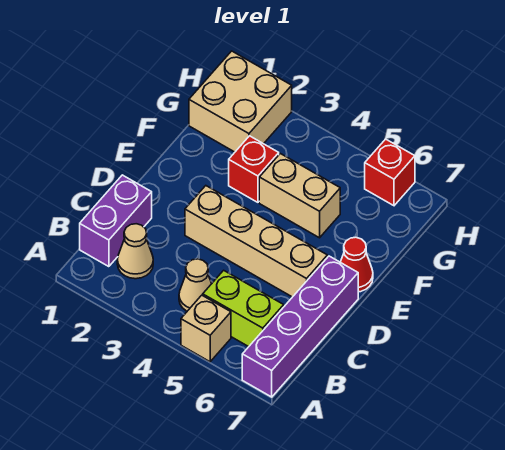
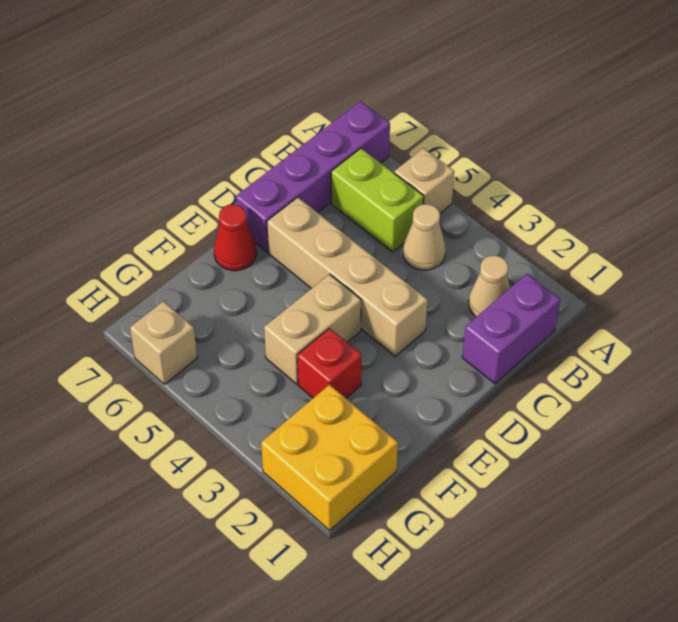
tan 1x2 brick [259,154,340,238] -> tan 1x2 brick turned to [264,274,361,384]
tan 2x2 brick [189,51,292,152] -> yellow 2x2 brick [261,385,398,530]
red 1x1 brick [365,139,415,206] -> tan 1x1 brick [130,301,197,384]

